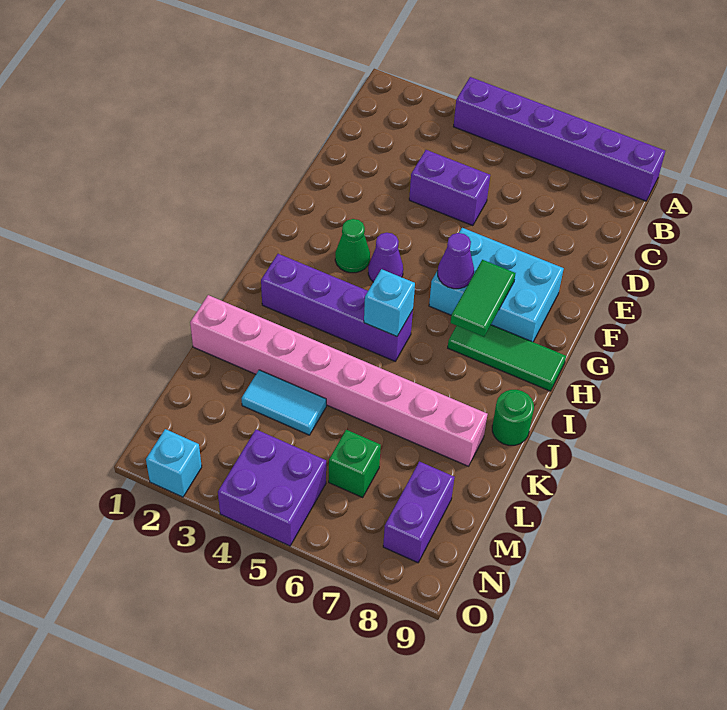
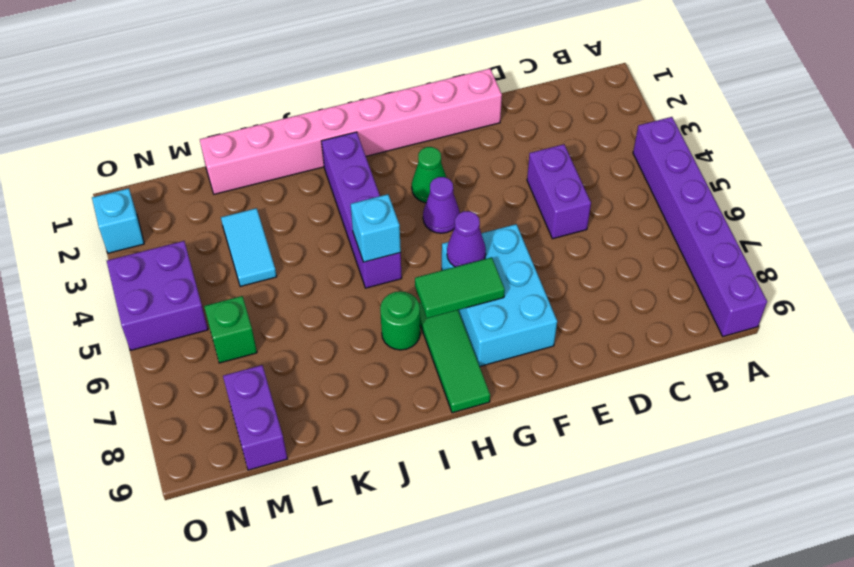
green 1x1 round brick [492,390,534,445] -> green 1x1 round brick moved to [380,291,420,350]
pink 1x8 brick [190,295,487,466] -> pink 1x8 brick turned to [200,69,502,194]
purple 1x2 brick [383,462,454,563] -> purple 1x2 brick turned to [223,365,287,470]

